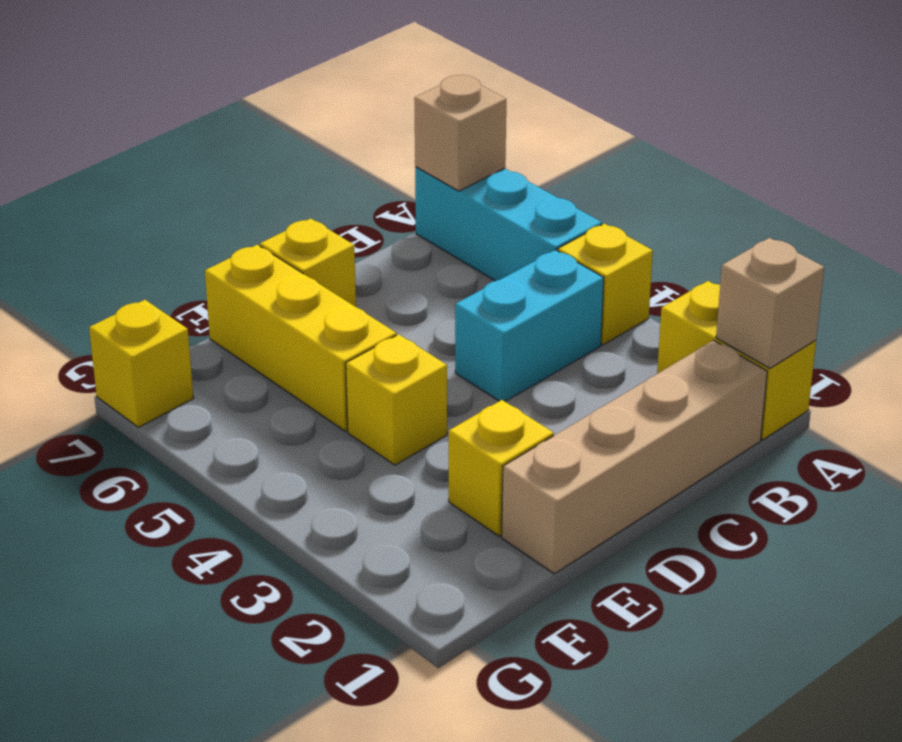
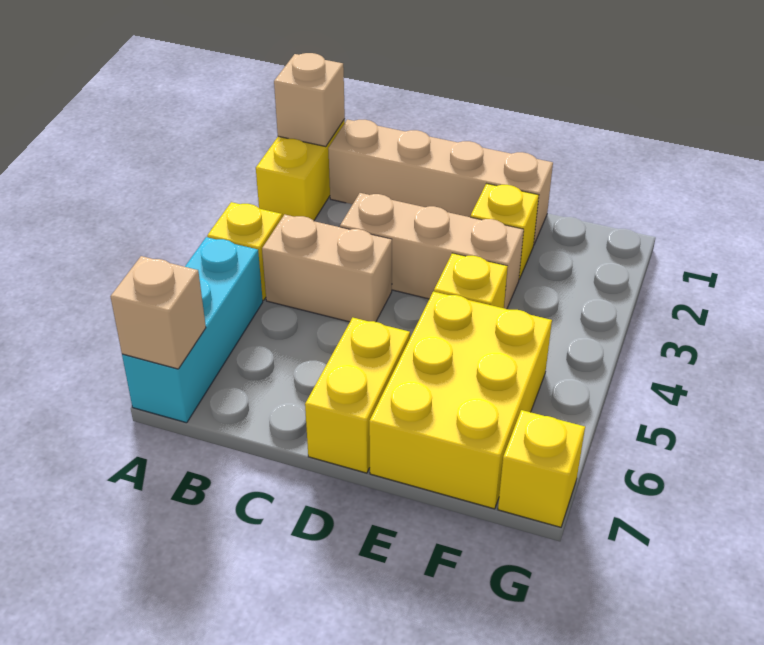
cyan 1x2 brick [455,250,604,401] -> tan 1x2 brick [262,215,392,322]
none -> tan 1x3 brick [340,193,524,309]
yellow 1x1 brick [260,218,356,307] -> yellow 1x2 brick [305,318,410,473]
yellow 1x3 brick [205,245,396,431] -> yellow 2x3 brick [369,292,552,509]

